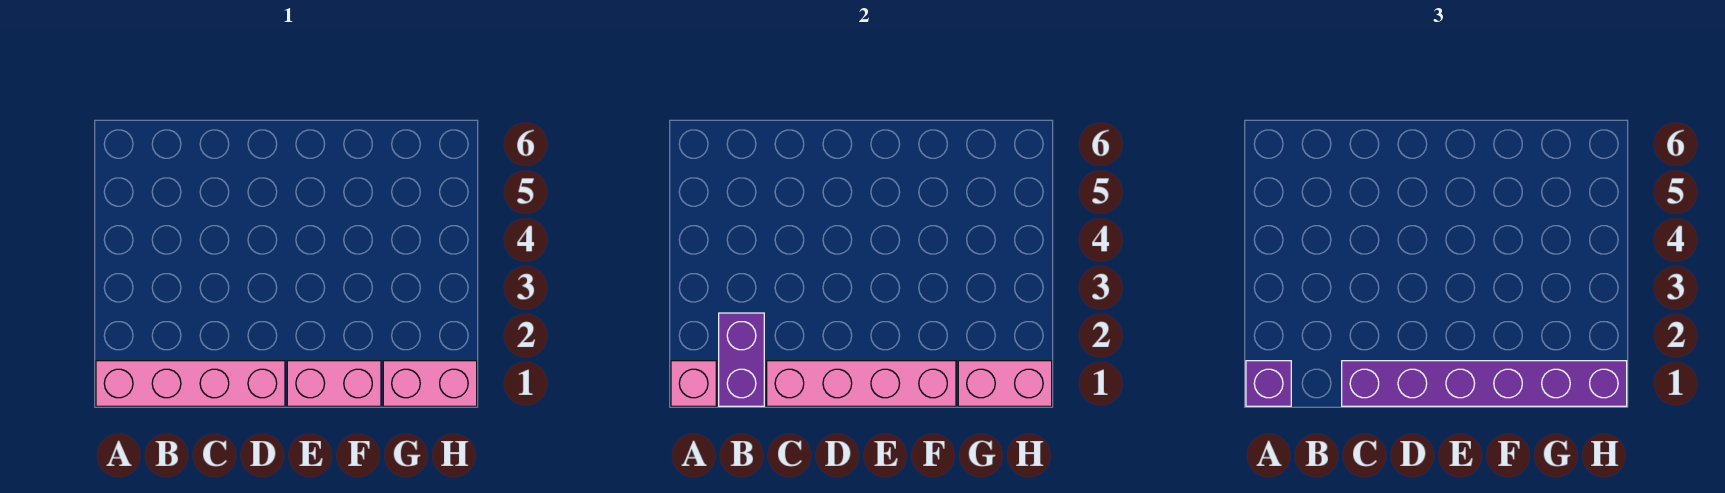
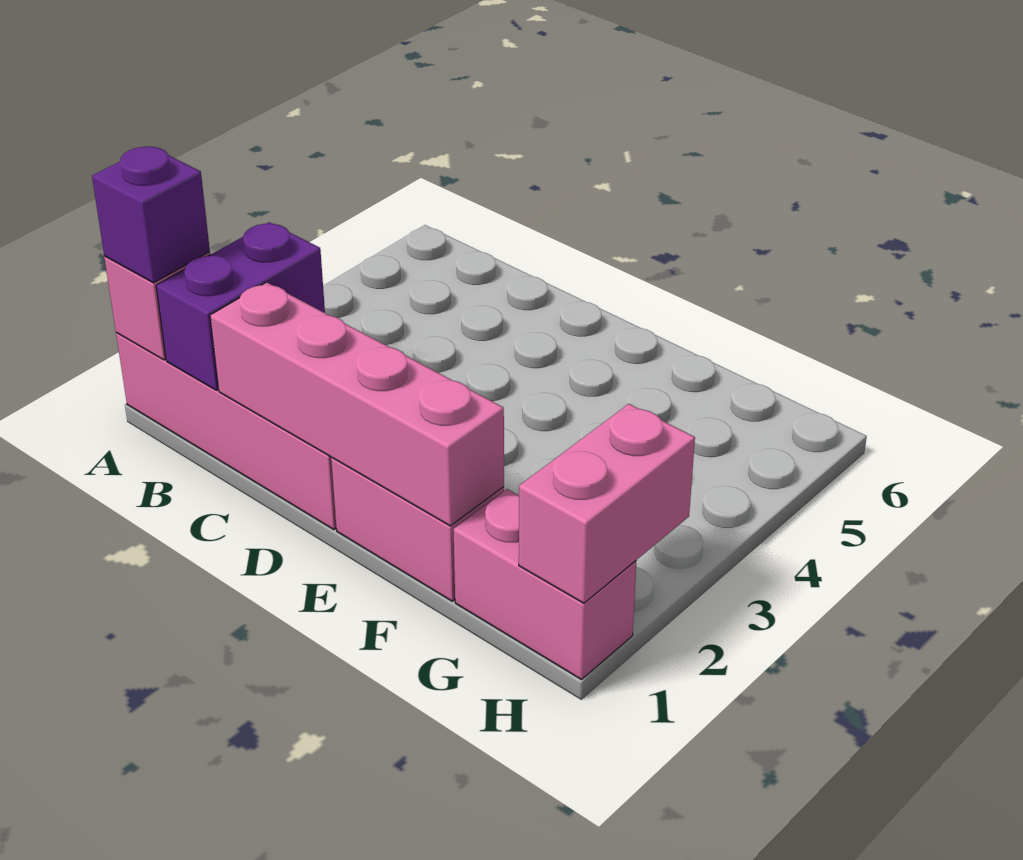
purple 1x6 brick [1342,361,1627,406] -> none
pink 1x2 brick [958,361,1052,406] -> pink 1x2 brick turned to [519,404,695,603]

